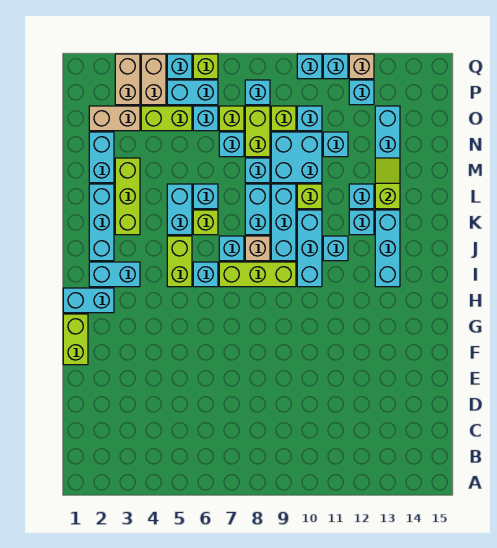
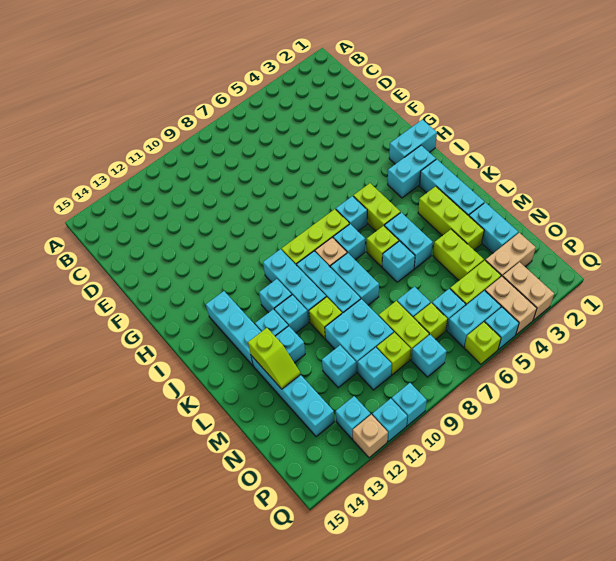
lime 1x2 brick [63,314,88,365] -> lime 1x2 brick moved to [433,229,484,280]
cyan 1x1 brick [245,158,270,183] -> cyan 1x1 brick moved to [274,295,308,333]

